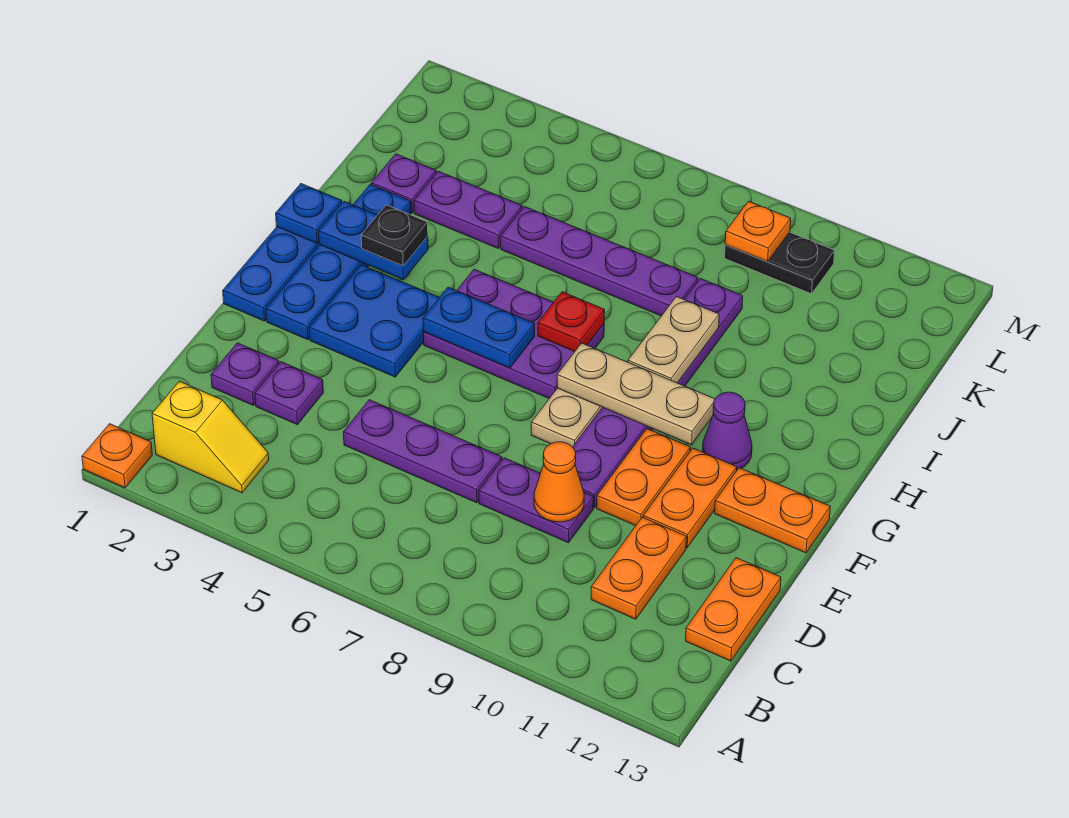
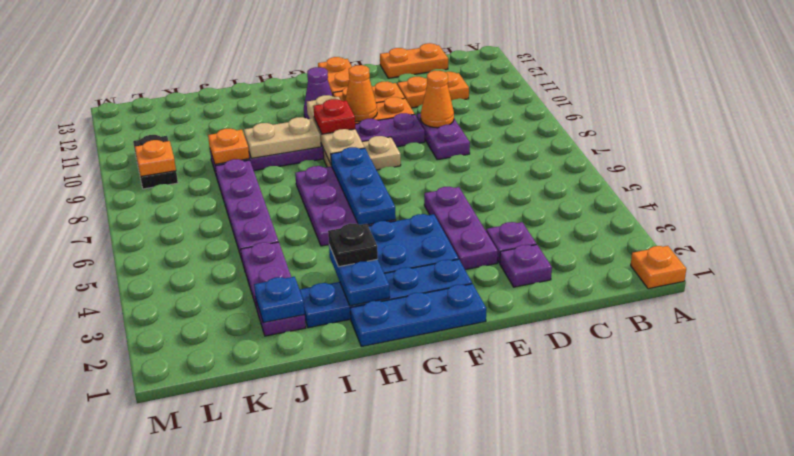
yellow 1x2 slope [152,381,269,493] -> none
purple 1x3 plate [343,400,502,503] -> purple 1x3 plate moved to [424,187,498,270]
none -> orange 1x1 cone [345,65,377,122]
blue 1x2 plate [423,287,535,368] -> blue 1x3 plate [331,147,396,225]
blue 1x1 plate [276,184,342,243] -> blue 1x1 plate moved to [254,277,305,323]
red 1x1 plate [538,292,605,352] -> red 1x1 plate moved to [313,99,355,134]
none -> orange 1x1 plate [208,129,249,164]

